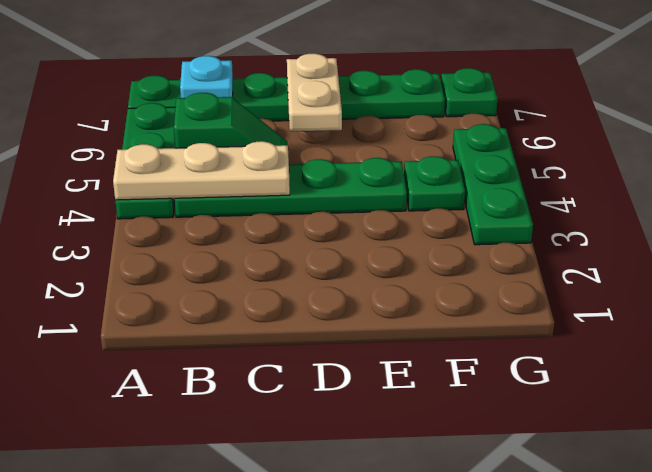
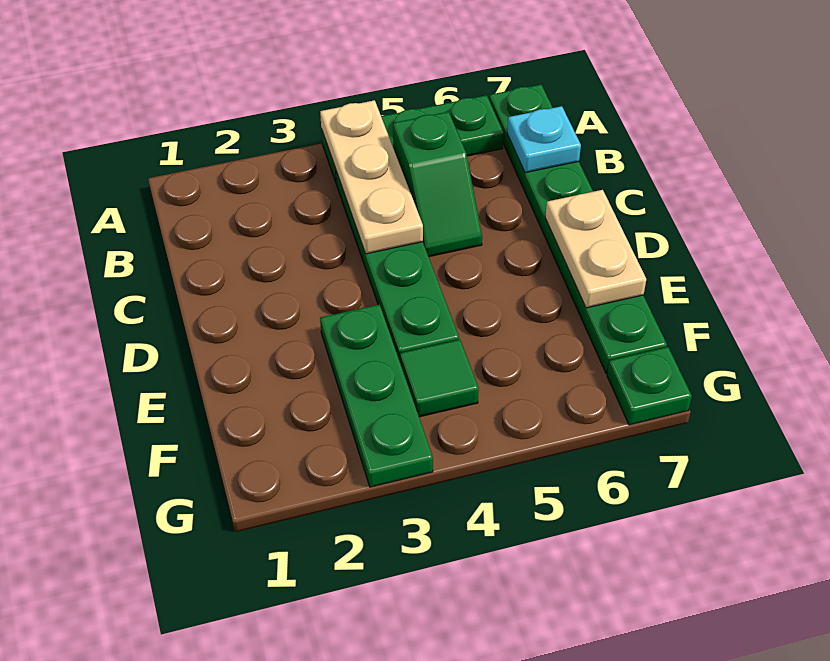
tan 1x2 plate [287,53,342,131] -> tan 1x2 plate turned to [545,190,646,308]
green 1x1 plate [404,156,465,211] -> green 1x1 tile [400,340,479,417]
green 1x3 plate [453,124,533,245] -> green 1x3 plate turned to [320,304,433,487]

